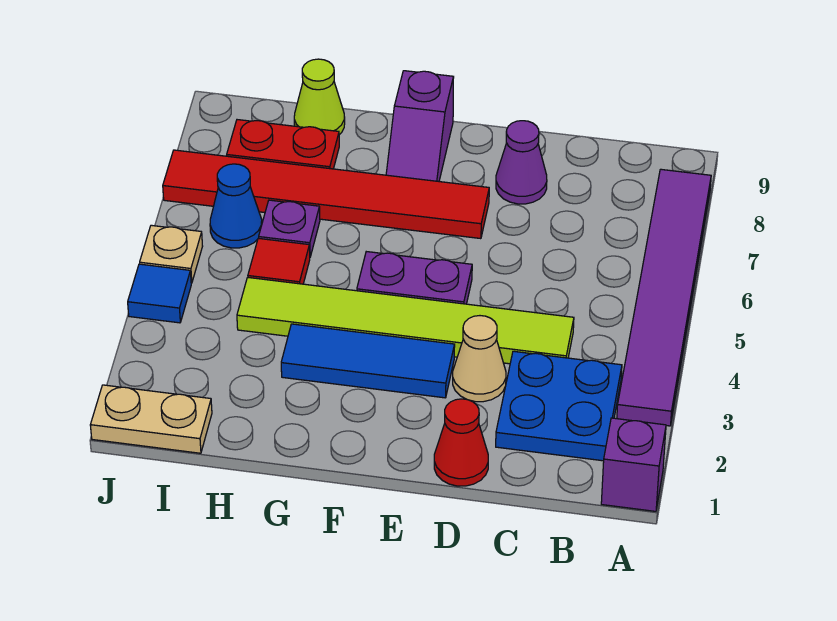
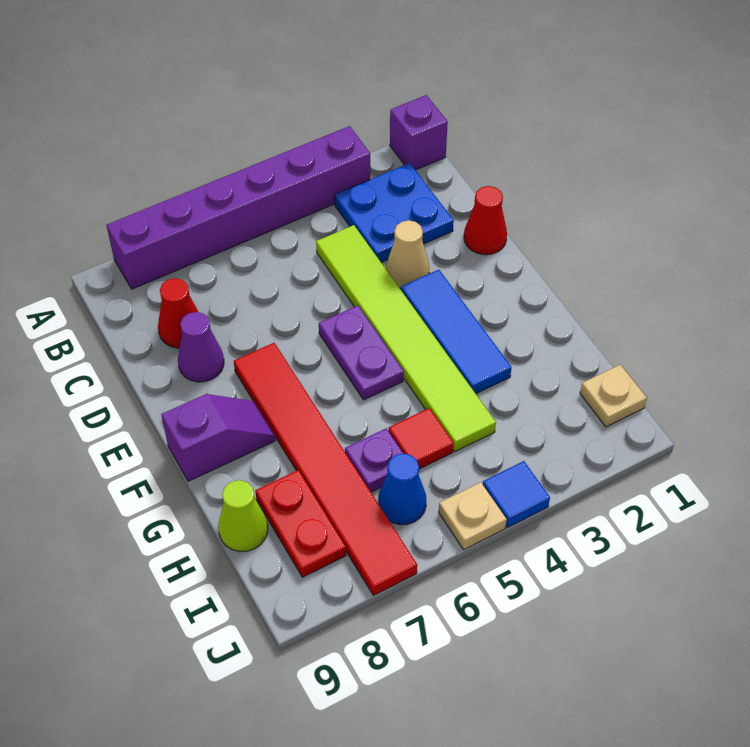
purple 1x6 tile [617,169,711,426] -> purple 1x6 brick [107,126,370,289]
none -> red 1x1 cone [158,278,198,348]
tan 1x2 plate [90,385,212,453] -> tan 1x1 plate [580,365,647,427]

